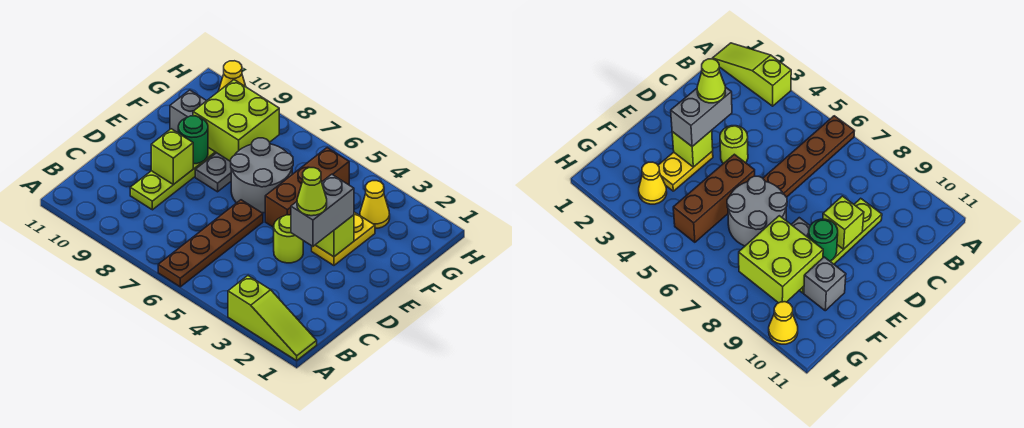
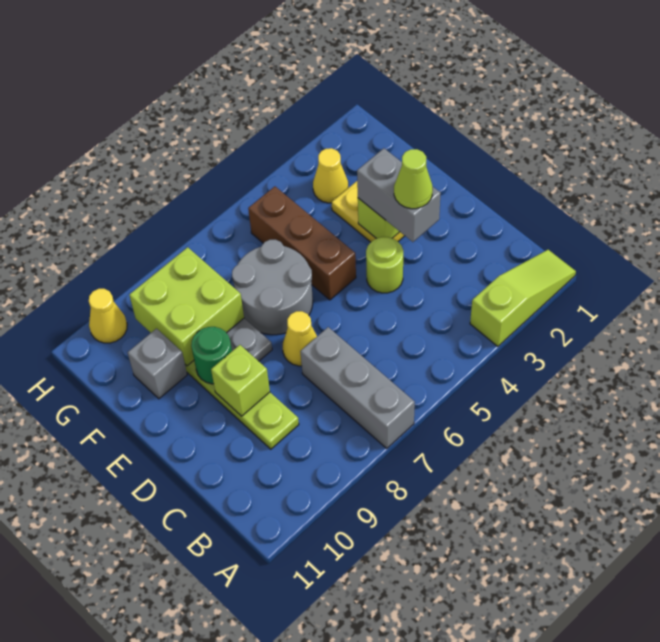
brown 1x4 plate [158,200,263,287] -> none
none -> grey 1x3 brick [300,327,415,448]
none -> yellow 1x1 cone [283,311,317,366]

